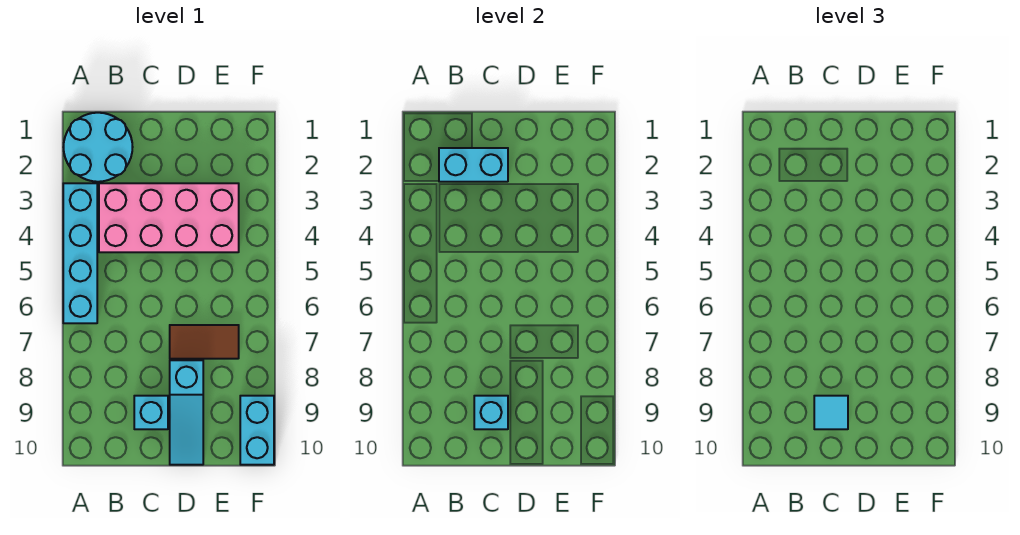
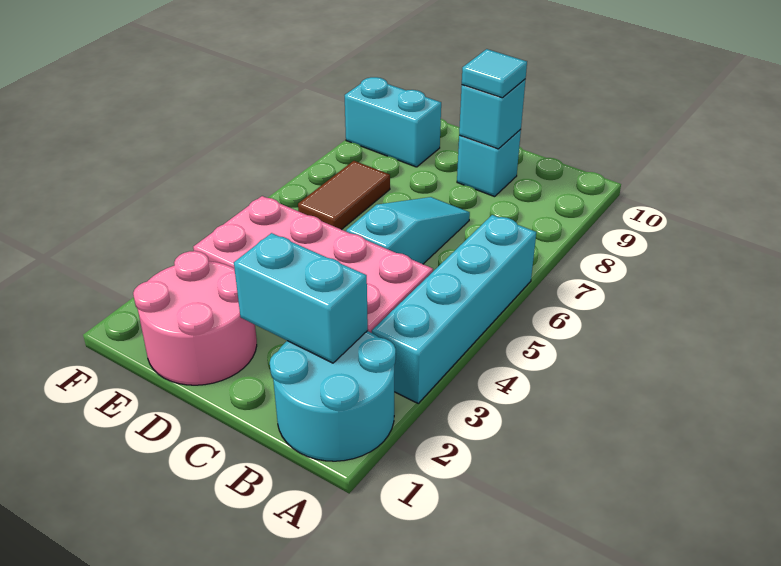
none -> pink 2x2 round brick [133,251,257,385]
brown 1x2 tile [170,325,239,359] -> brown 1x2 tile turned to [298,161,390,230]
cyan 1x3 slope [170,360,203,465] -> cyan 1x3 slope moved to [346,197,470,264]
cyan 1x2 brick [240,396,274,465] -> cyan 1x2 brick turned to [345,77,441,167]

